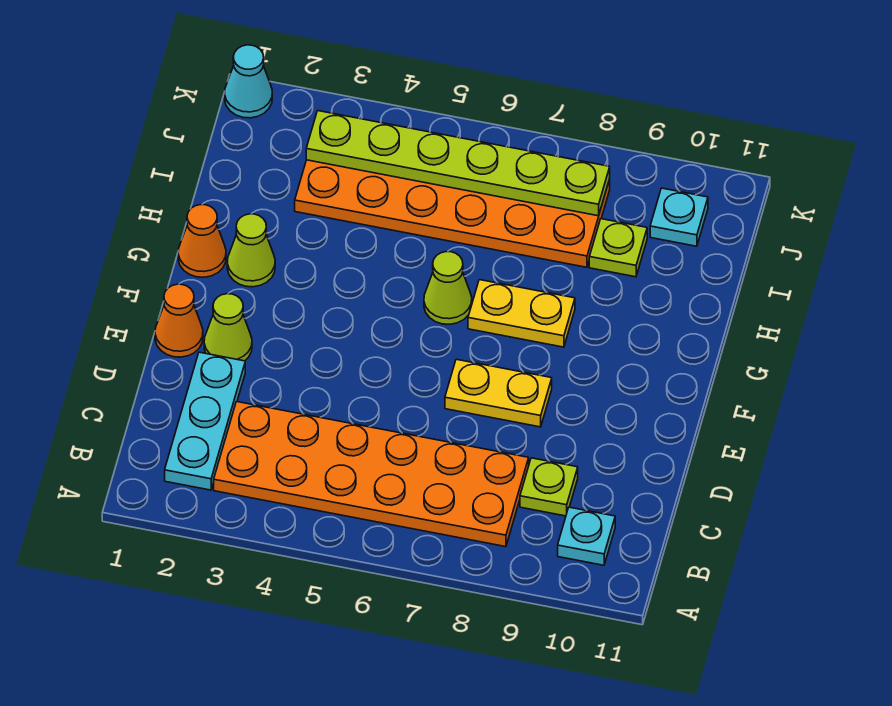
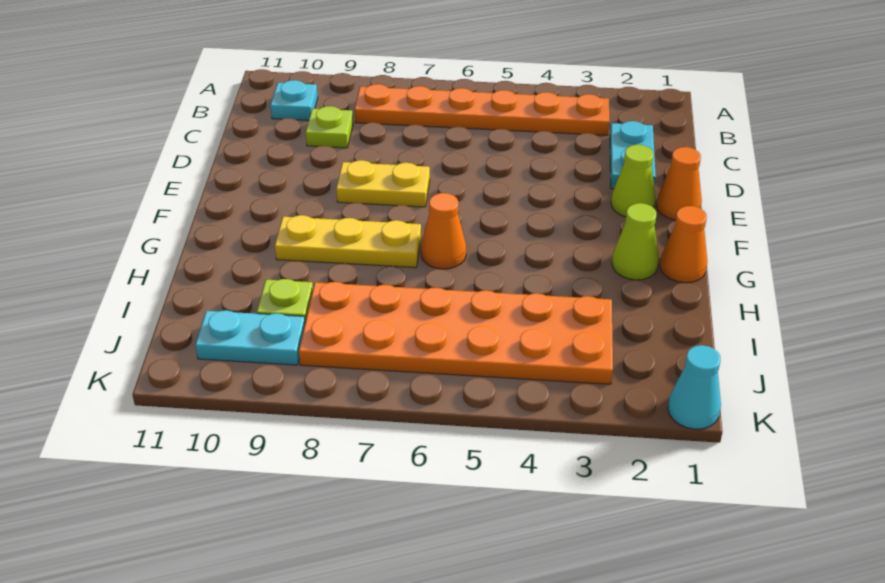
cyan 1x3 plate [165,352,245,490] -> cyan 1x2 plate [610,121,656,189]
orange 2x6 plate [214,402,529,547] -> orange 1x6 plate [355,84,609,135]
lime 1x1 cone [424,252,472,324] -> orange 1x1 cone [421,193,466,269]
yellow 1x2 plate [468,280,575,347] -> yellow 1x3 plate [275,215,421,268]
lime 1x6 plate [306,111,610,216] -> none
cyan 1x1 plate [650,188,708,246] -> cyan 1x2 plate [195,310,305,365]

